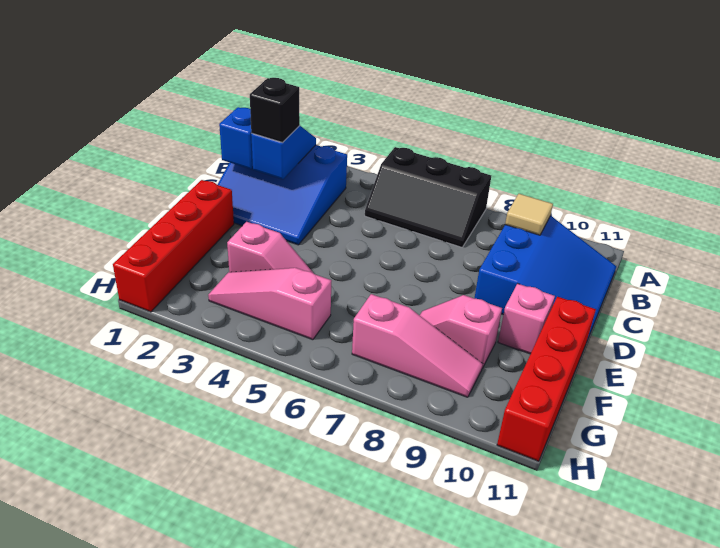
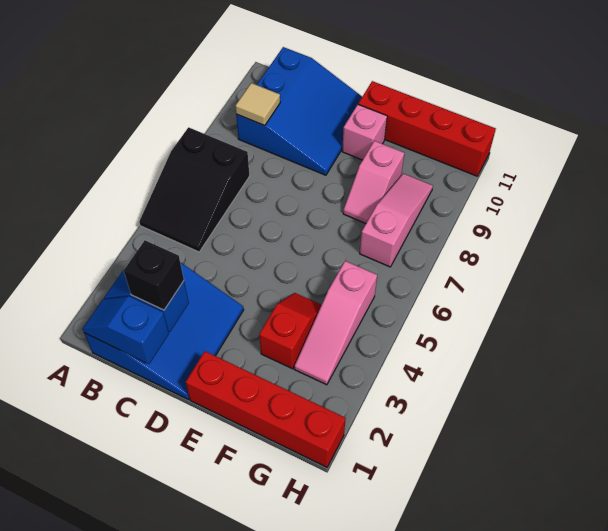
black 2x3 slope [365,147,491,247] -> black 2x3 slope turned to [139,127,250,252]
blue 3x3 slope [474,216,616,340] -> blue 3x3 slope turned to [236,47,362,175]
pink 1x2 slope [227,222,313,273] -> red 1x2 slope [259,293,321,369]

